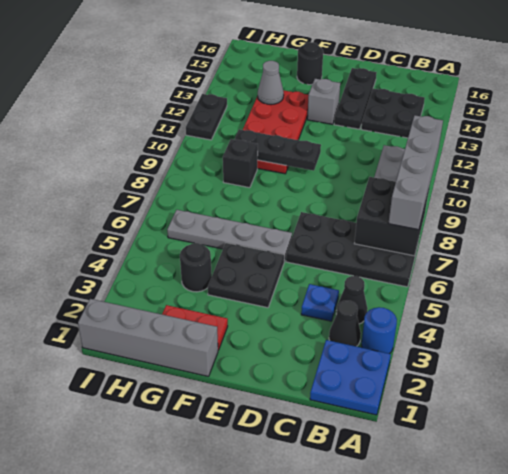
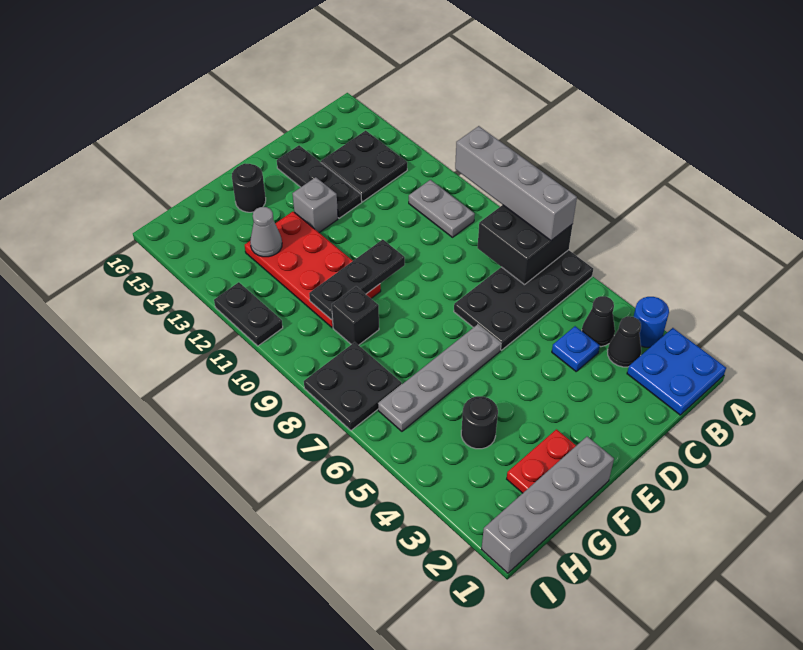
black 2x2 plate [208,243,284,308] -> black 2x2 plate moved to [304,342,402,430]

